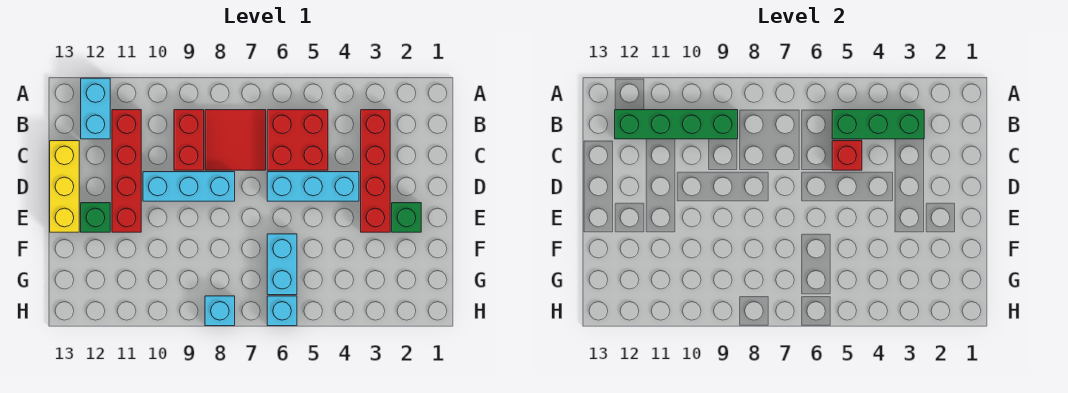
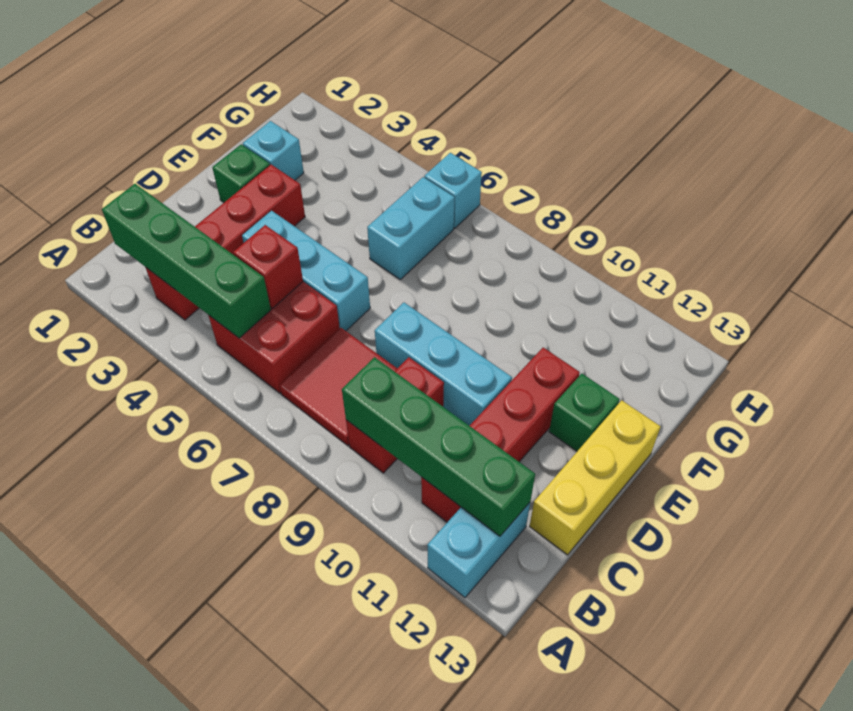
green 1x3 brick [832,110,924,139] -> green 1x4 brick [102,184,271,338]
cyan 1x1 brick [205,296,235,326] -> cyan 1x1 brick moved to [243,121,304,180]

